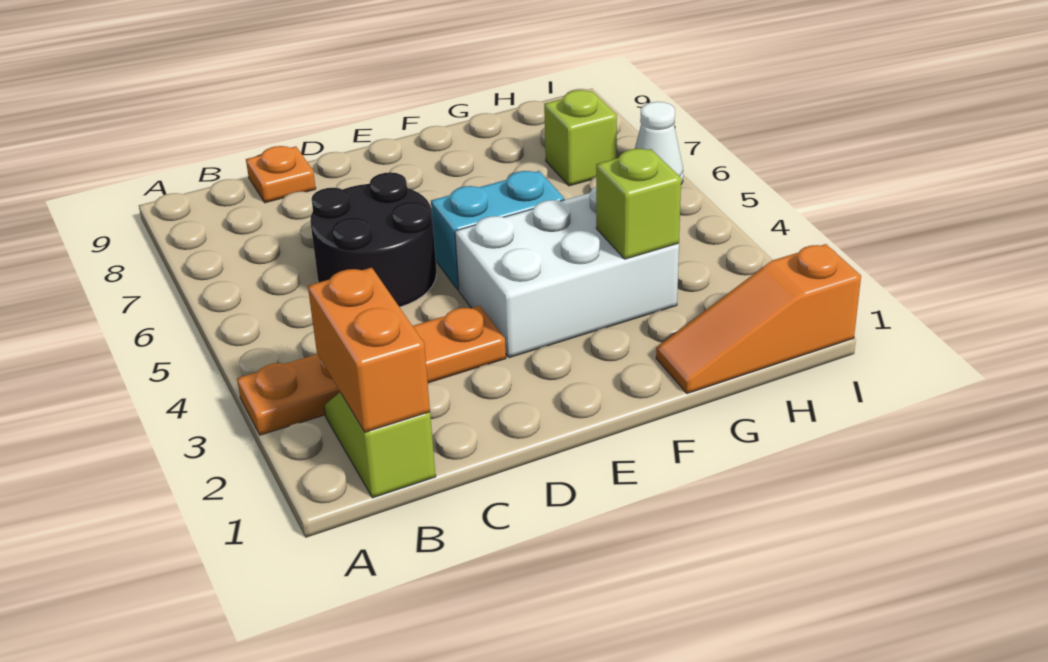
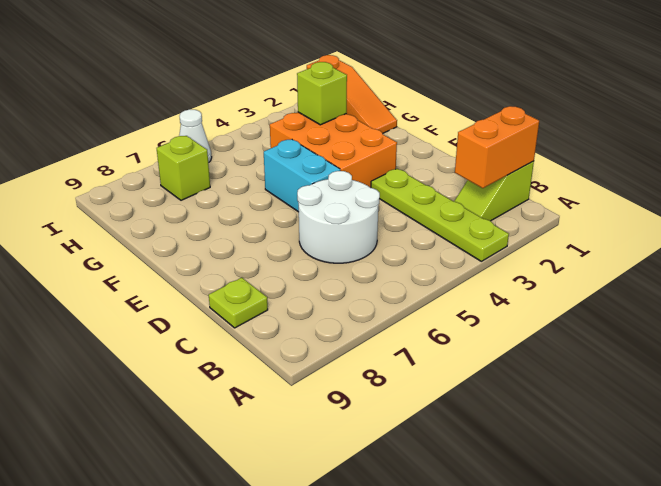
orange 1x4 plate [237,306,506,435] -> lime 1x4 plate [371,169,509,261]
black 2x2 round brick [310,172,436,307] -> white 2x2 round brick [297,171,380,263]
orange 1x1 plate [246,146,316,203] -> lime 1x1 plate [209,278,268,328]
white 2x3 brick [455,187,679,358] -> orange 2x3 brick [270,112,397,188]

